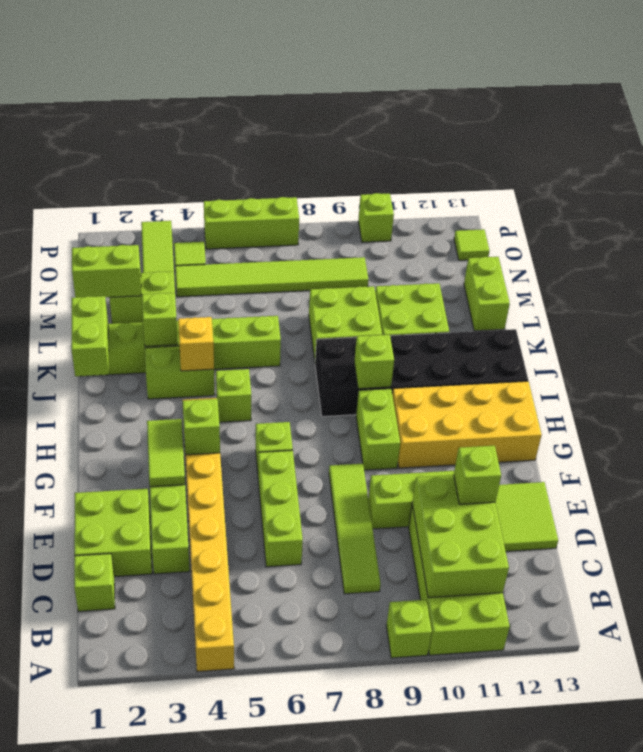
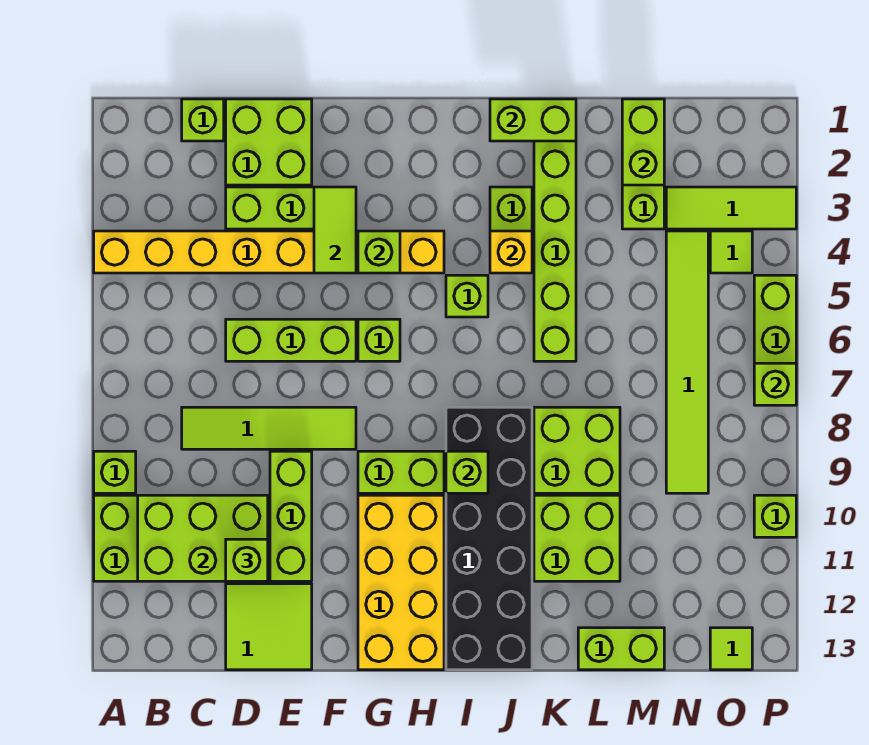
lime 1x2 tile [147,419,185,487] -> lime 1x2 tile turned to [314,187,356,273]
lime 1x1 brick [142,293,178,346] -> lime 1x1 brick moved to [754,363,796,405]

